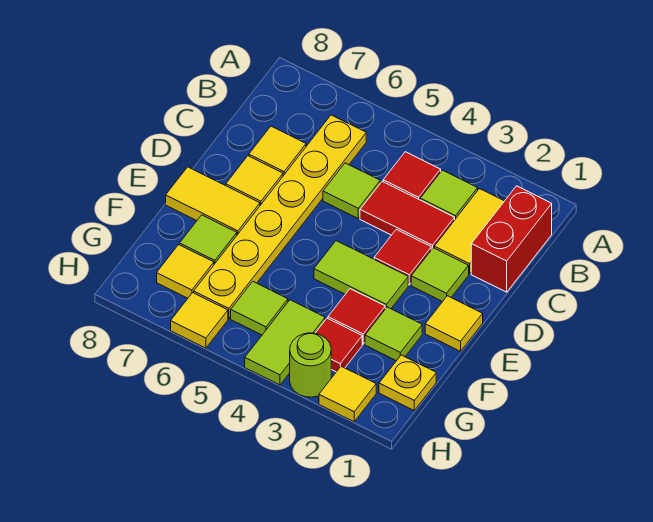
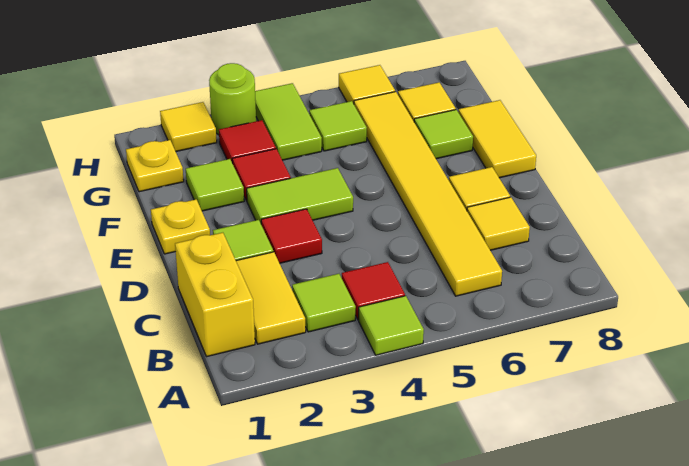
red 1x2 brick [471,186,552,292] -> yellow 1x2 brick [175,233,255,357]
yellow 1x6 plate [194,115,366,319] -> yellow 1x6 tile [354,92,502,296]
red 1x2 tile [360,181,455,250] -> none
lime 1x1 tile [323,163,380,218] -> lime 1x1 tile moved to [359,296,424,355]
yellow 1x1 tile [425,296,483,351] -> yellow 1x1 plate [151,199,210,254]
yellow 1x2 tile [166,167,260,235] -> yellow 1x2 tile turned to [458,100,536,178]

